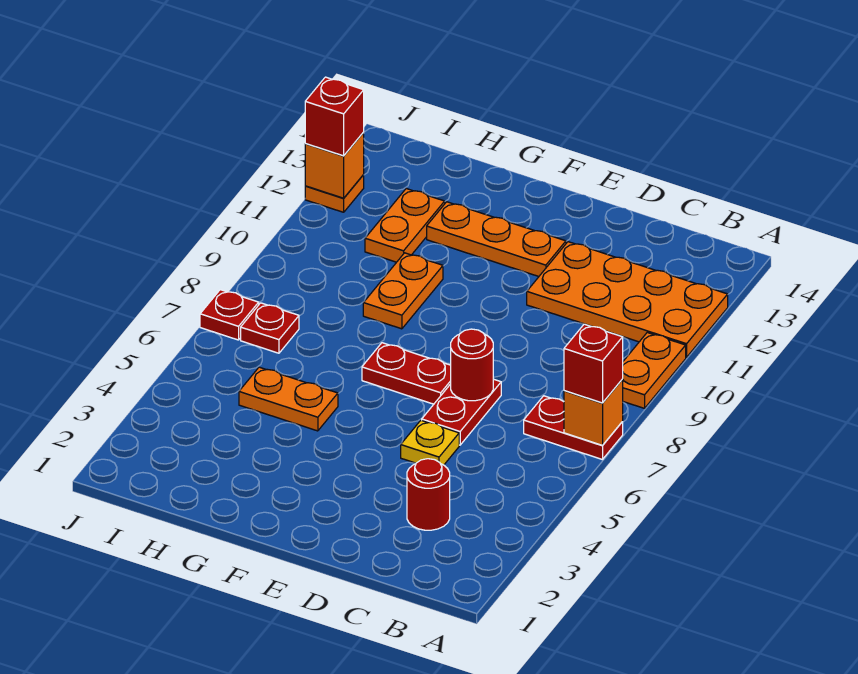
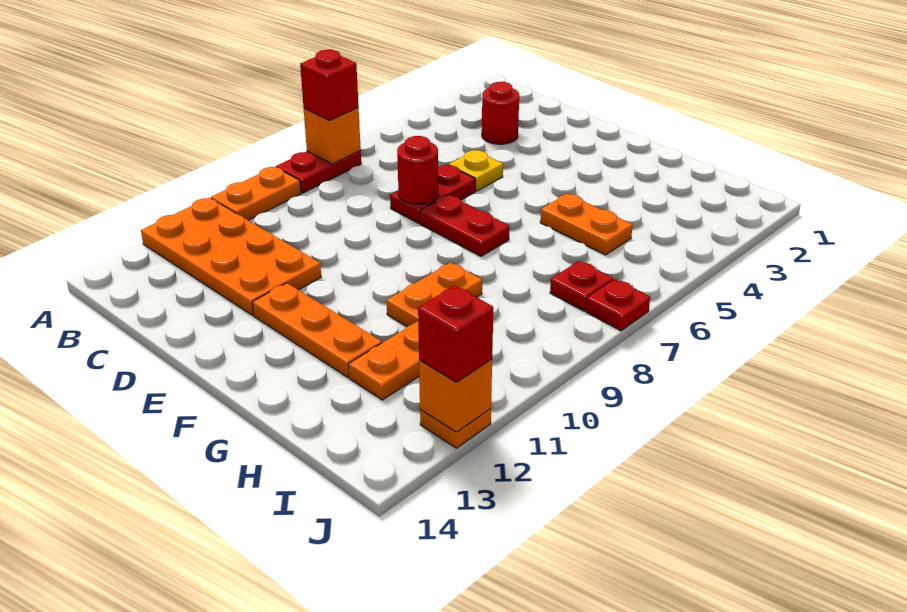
red 1x2 plate [524,396,623,460] -> red 1x2 plate turned to [276,151,361,193]

